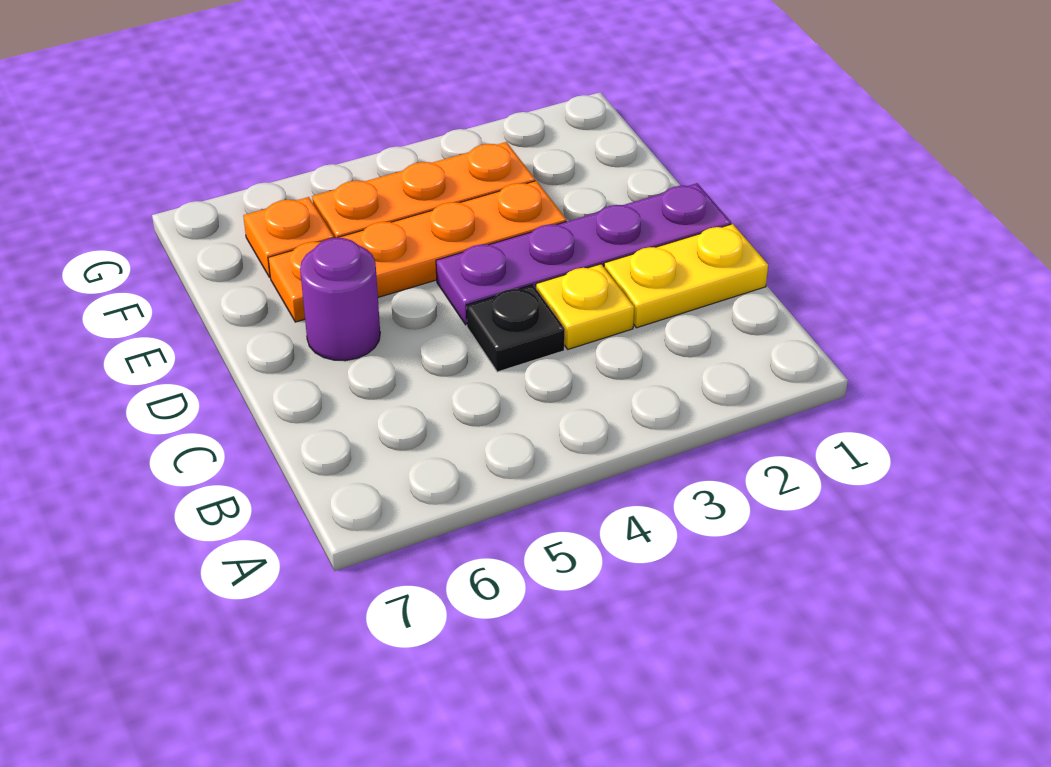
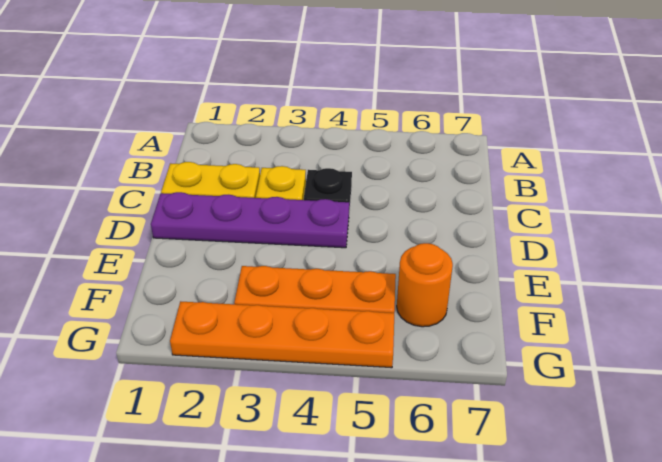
purple 1x1 round brick [300,238,380,361] -> none
orange 1x4 plate [268,181,566,322] -> orange 1x4 plate moved to [170,301,394,368]
orange 1x1 plate [243,197,334,277] -> orange 1x1 round brick [397,243,453,327]

